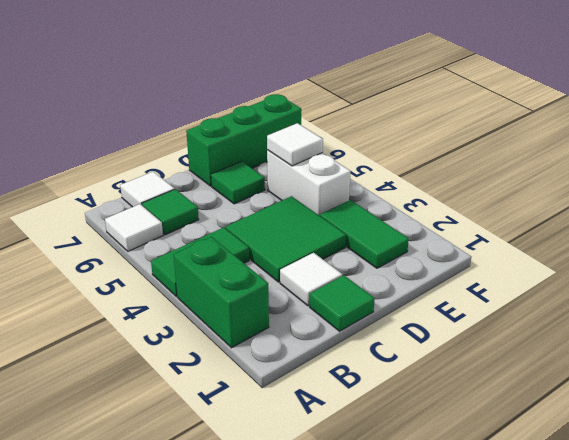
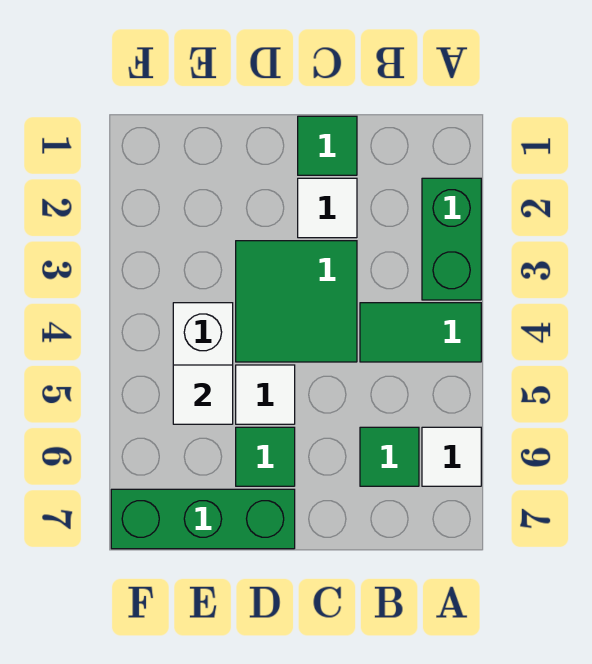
white 1x1 tile [120,172,174,207] -> white 1x1 tile moved to [236,365,295,424]
green 1x2 tile [320,200,409,268] -> none

